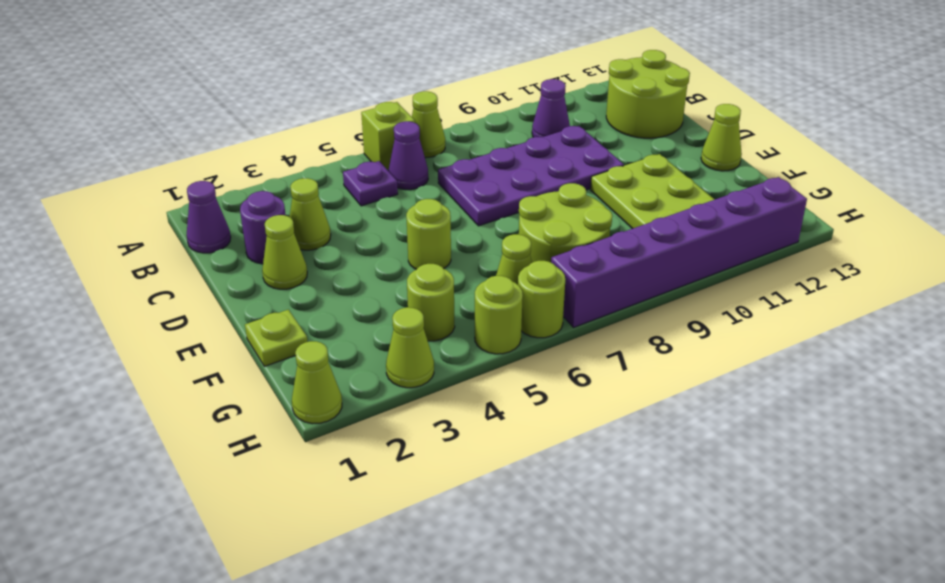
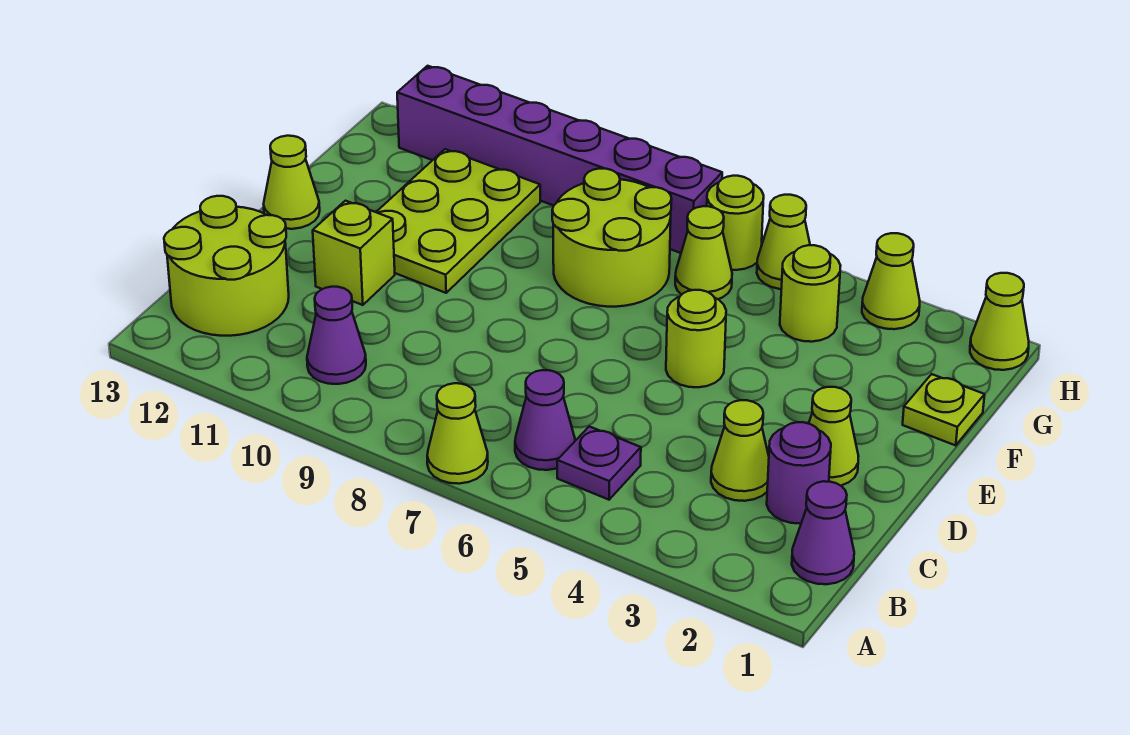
lime 1x1 brick [361,102,415,171] -> lime 1x1 brick moved to [313,201,395,305]
purple 2x4 plate [438,126,624,226] -> none
lime 1x1 round brick [475,276,523,354] -> lime 1x1 cone [757,195,810,289]

